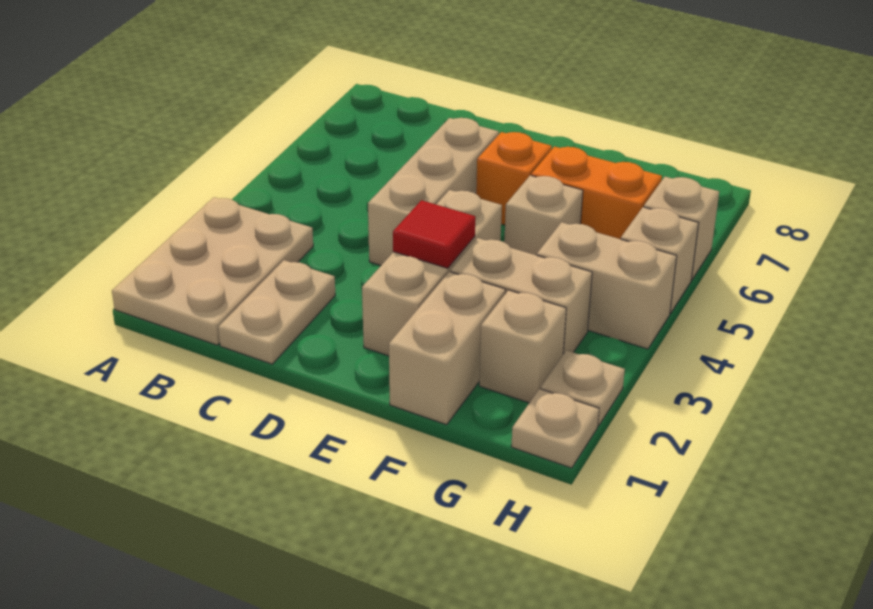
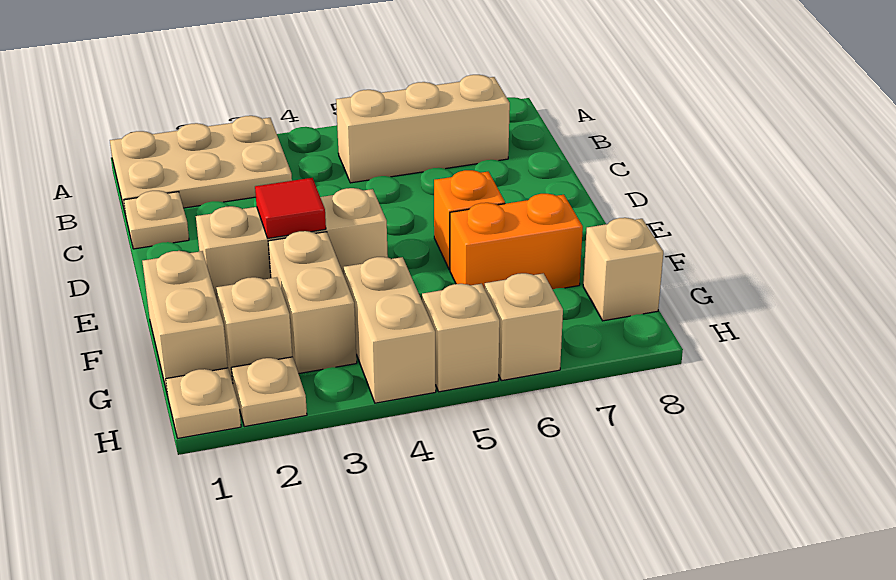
tan 1x2 plate [218,260,335,364] -> tan 1x1 plate [124,191,189,249]
tan 1x3 brick [368,118,499,265] -> tan 1x3 brick moved to [336,75,510,183]
tan 1x2 brick [389,272,506,425] -> tan 1x2 brick turned to [142,251,228,396]
tan 1x1 brick [504,175,583,255] -> tan 1x1 brick moved to [583,218,663,321]
orange 1x2 brick [531,146,662,239] -> orange 1x2 brick turned to [450,194,583,289]

